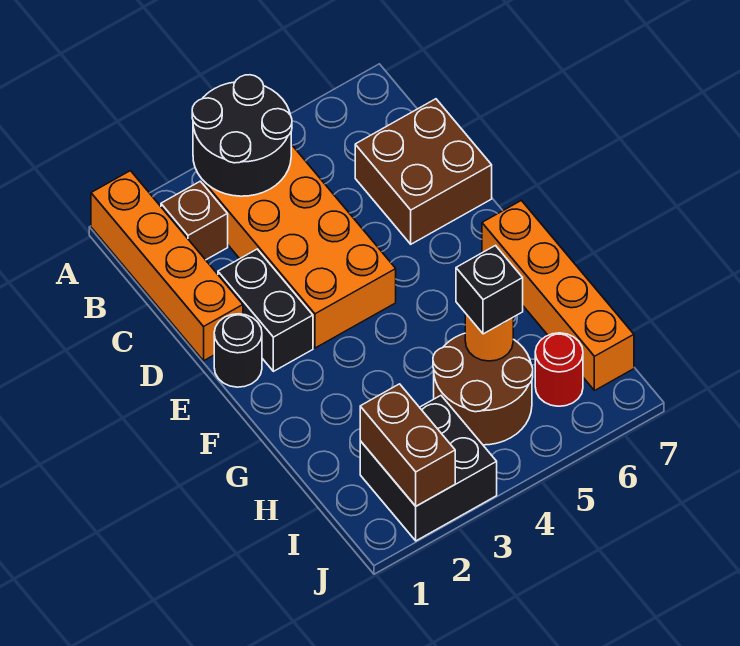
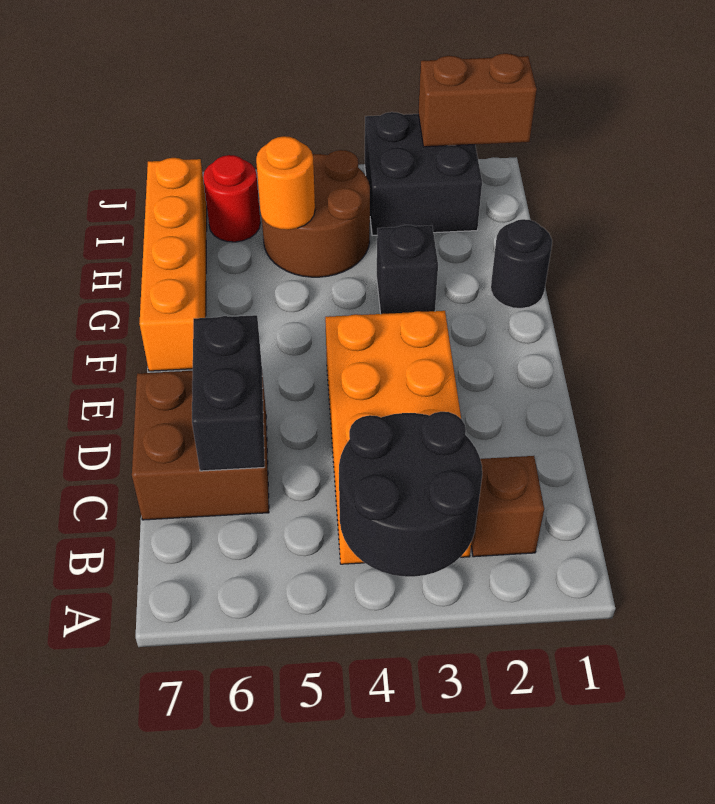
orange 1x4 brick [91,171,243,361] -> none
black 1x2 brick [218,249,313,371] -> black 1x2 brick moved to [192,315,265,471]
black 1x1 round brick [214,314,262,387] -> black 1x1 round brick moved to [491,219,552,308]
black 1x1 brick [456,246,523,334] -> black 1x1 brick moved to [377,225,438,314]
brown 1x2 brick [360,384,455,506] -> brown 1x2 brick turned to [418,53,537,147]

